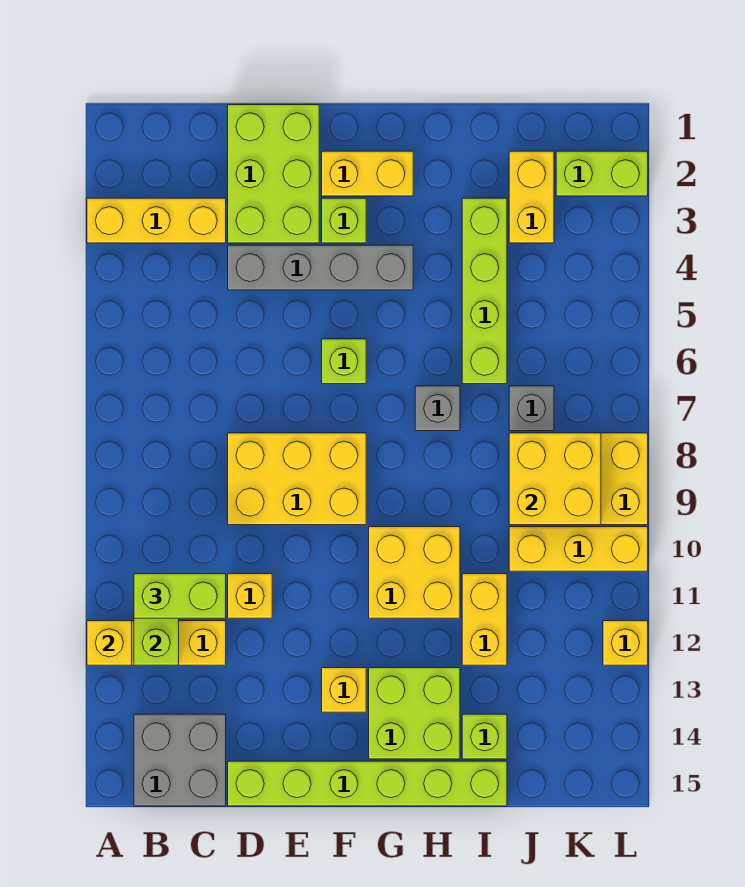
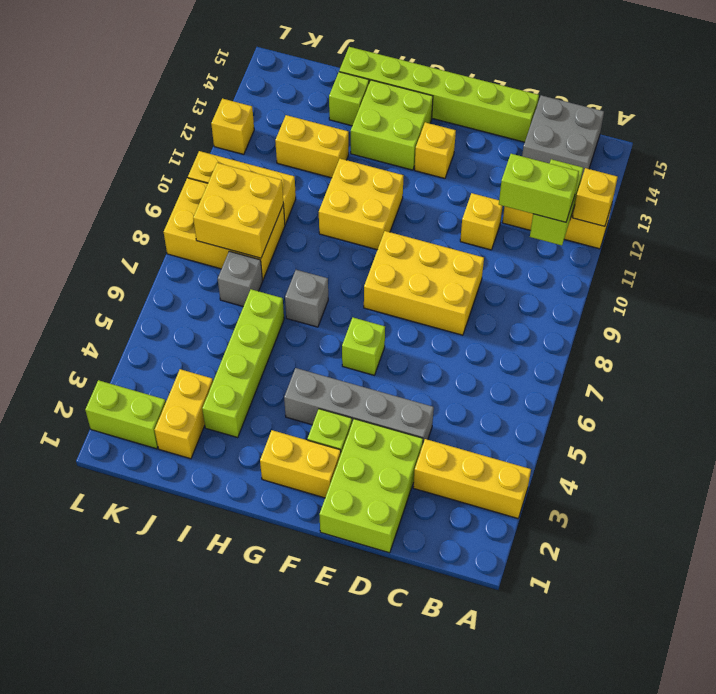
yellow 1x2 brick [462,574,507,665] -> yellow 1x2 brick turned to [275,115,349,178]

